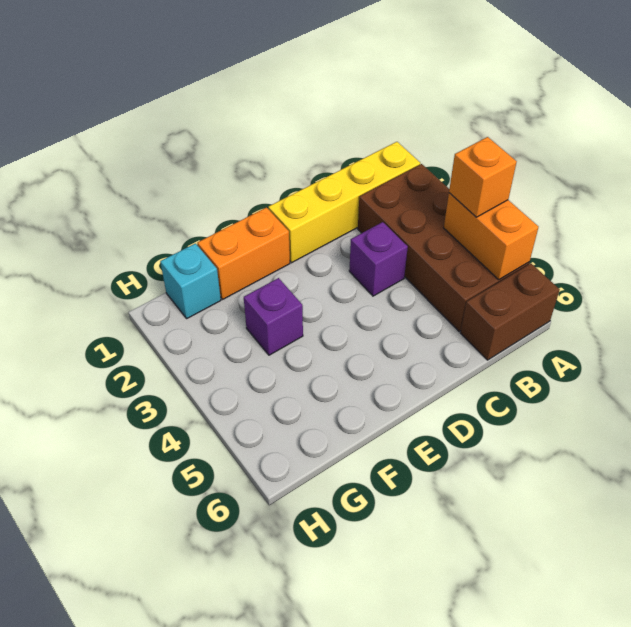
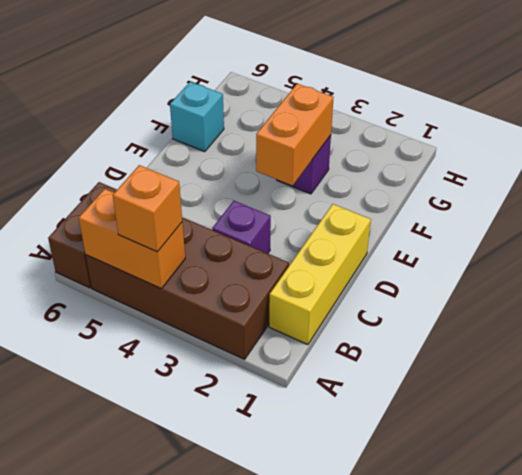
yellow 1x4 brick [268,142,420,263] -> yellow 1x3 brick [269,204,371,345]
orange 1x2 brick [197,208,290,299] -> orange 1x2 brick moved to [256,84,334,186]
cyan 1x1 brick [160,243,221,318] -> cyan 1x1 brick moved to [170,82,224,152]

